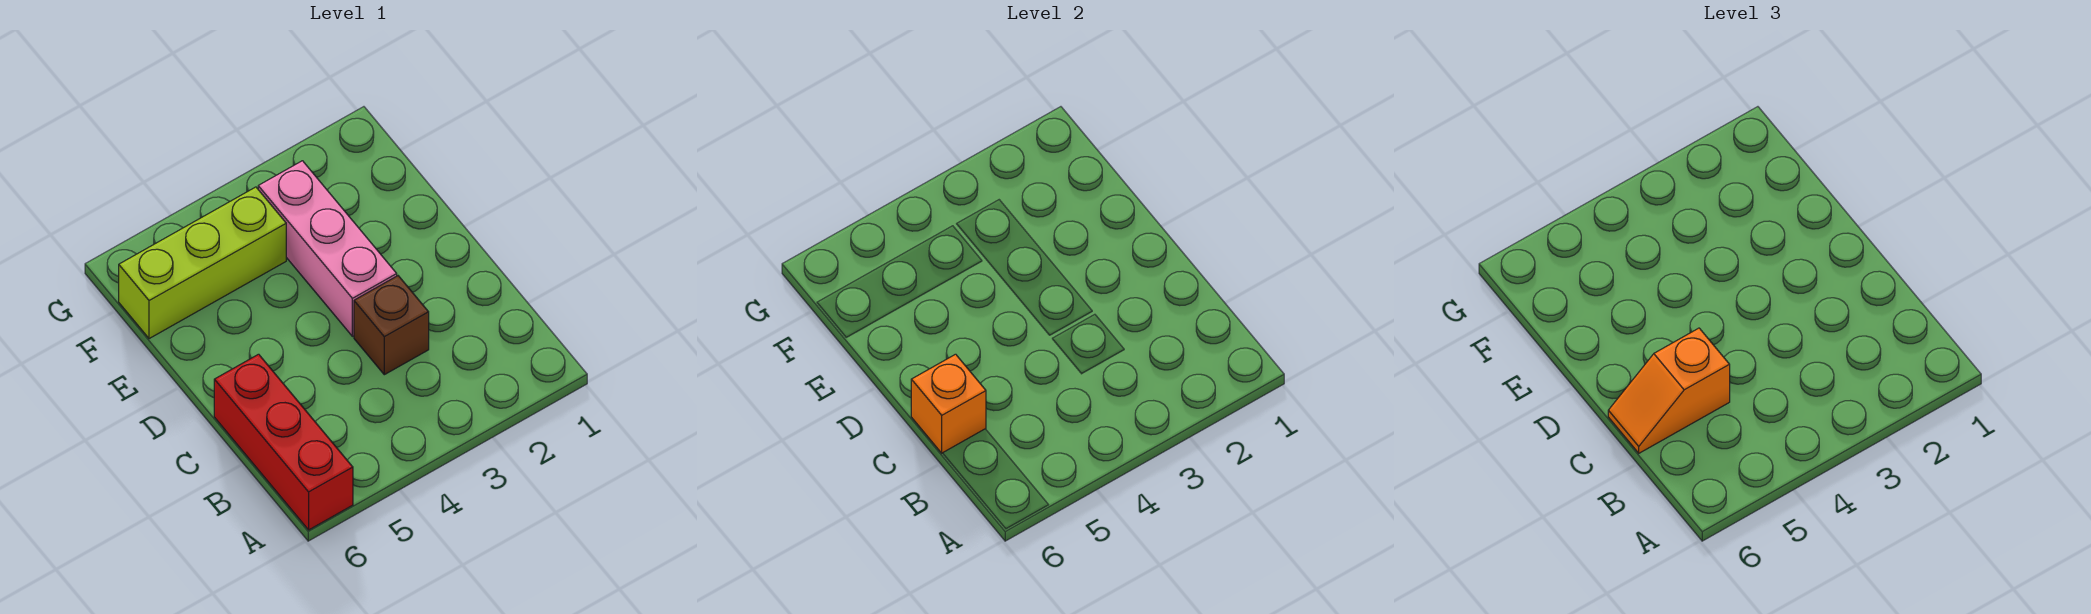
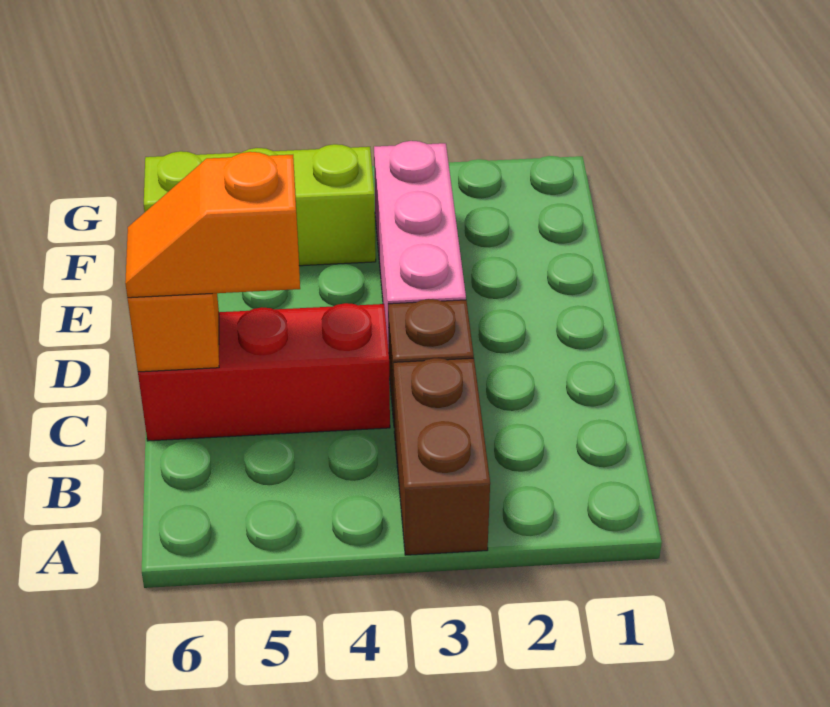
none -> brown 1x2 brick [394,358,490,555]
red 1x3 brick [214,354,353,530] -> red 1x3 brick turned to [138,303,390,441]

